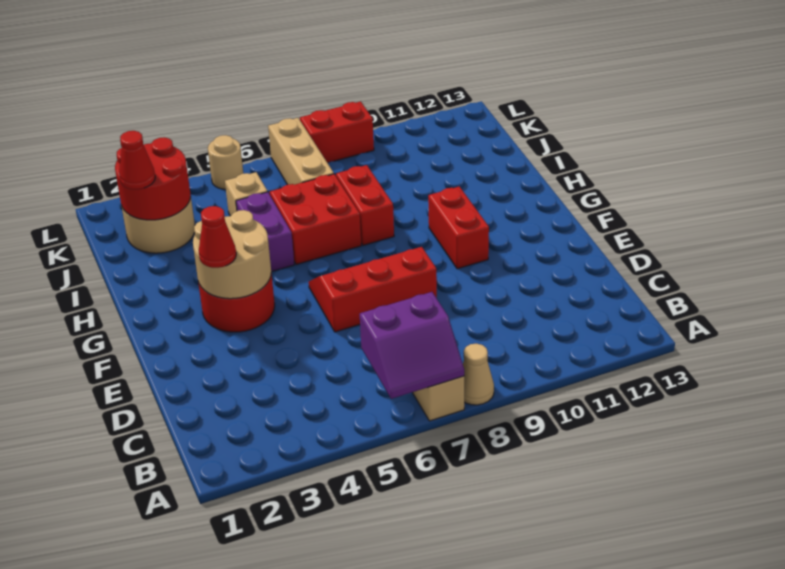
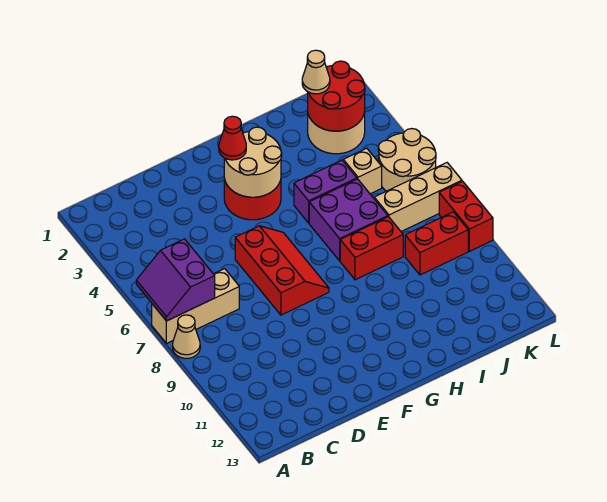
red 1x2 brick [428,187,489,269] -> red 1x2 brick moved to [405,212,468,275]
red 2x2 brick [270,174,361,265] -> purple 2x2 brick [309,179,388,261]
red 1x1 cone [119,131,155,189] -> tan 1x1 cone [302,50,330,94]
tan 1x1 round brick [208,135,243,189] -> tan 2x2 round brick [378,129,436,191]

